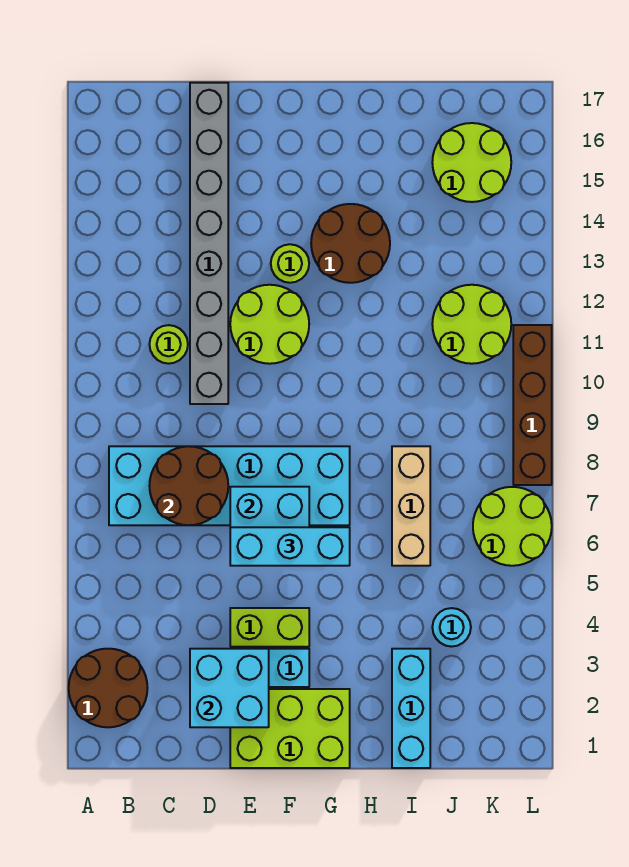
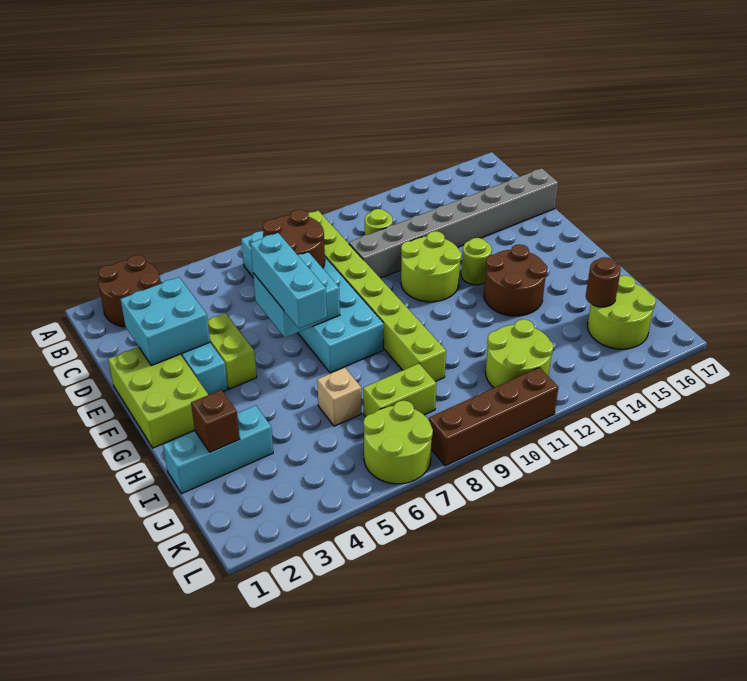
none -> lime 1x8 brick [308,211,446,382]
none -> brown 1x1 brick [191,390,240,452]
tan 1x3 brick [392,446,430,566] -> tan 1x1 brick [317,368,361,426]
cyan 1x1 round brick [432,608,471,647] -> none
none -> lime 1x2 brick [363,364,436,417]
none -> brown 1x1 round brick [586,257,621,307]

